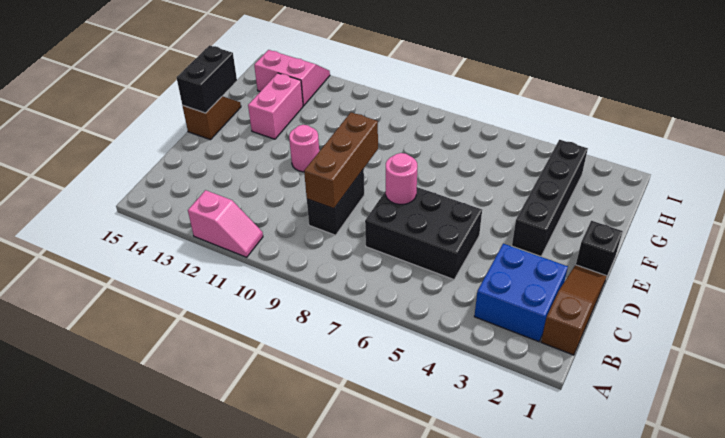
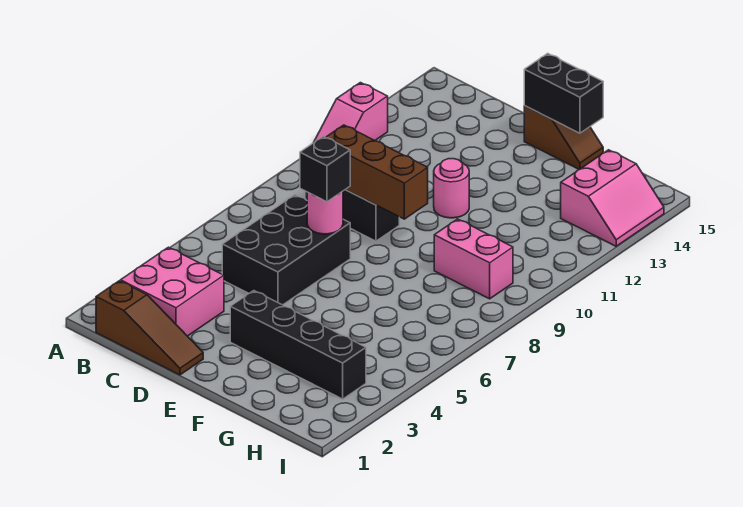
blue 2x2 brick [474,244,568,342] -> pink 2x2 brick [121,247,224,336]
black 1x1 brick [576,221,623,278] -> black 1x1 brick moved to [300,136,350,202]
pink 1x2 brick [248,73,303,139] -> pink 1x2 brick moved to [434,219,513,299]

